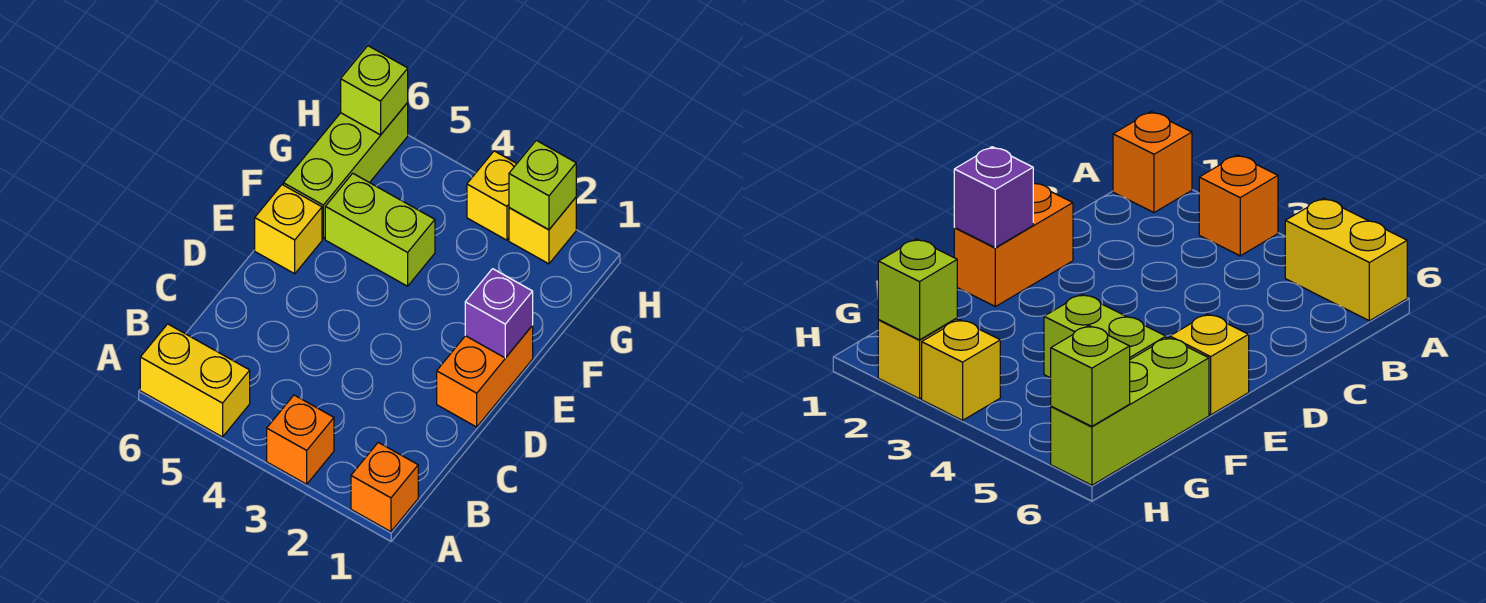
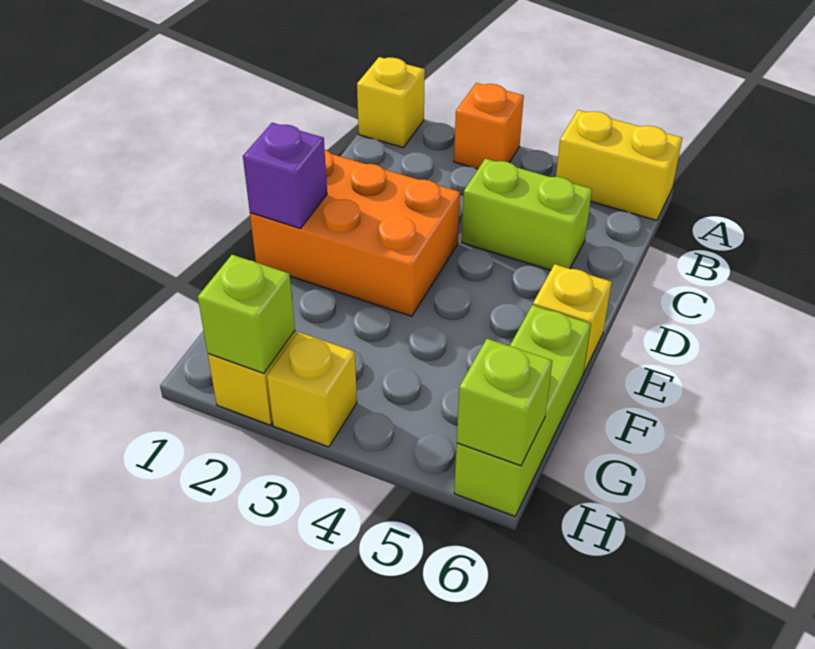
orange 1x1 brick [351,442,418,532] -> yellow 1x1 brick [357,57,425,148]
orange 1x2 brick [437,326,533,427] -> orange 2x3 brick [250,150,460,316]
lime 1x2 brick [325,173,435,286] -> lime 1x2 brick moved to [462,159,592,270]

